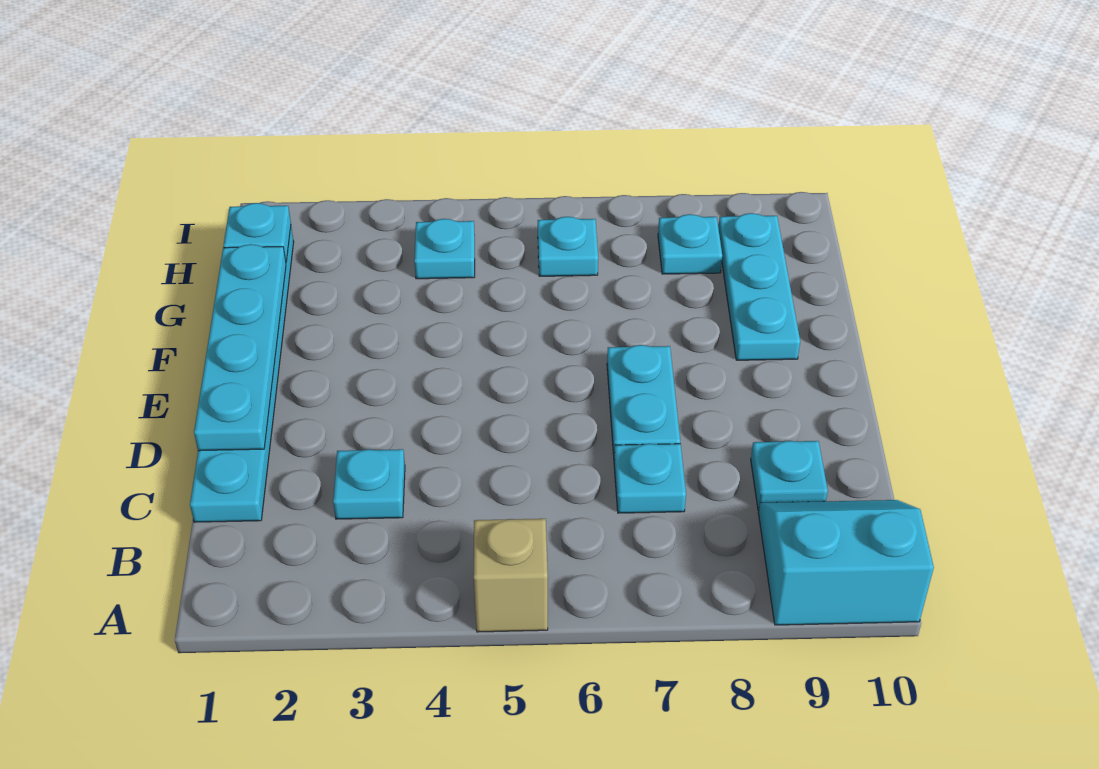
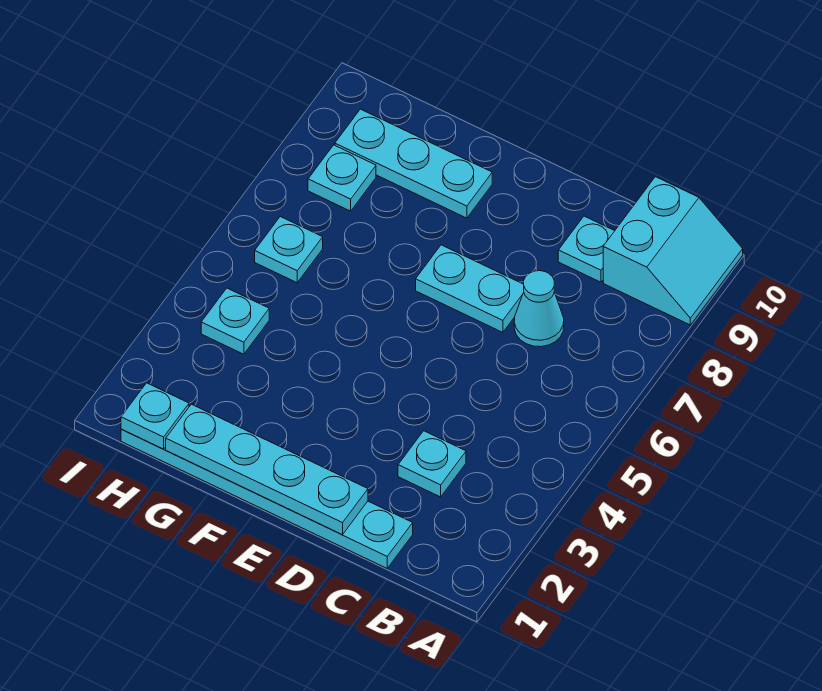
tan 1x1 brick [474,519,548,632] -> none
cyan 2x2 slope [758,500,934,625] -> cyan 2x2 slope turned to [603,177,743,325]
cyan 1x1 plate [614,444,686,513] -> cyan 1x1 cone [514,271,564,347]

